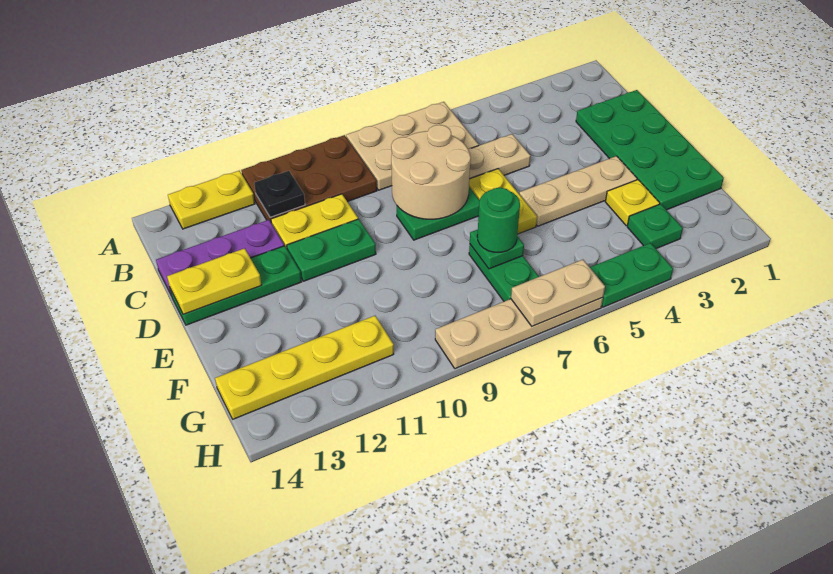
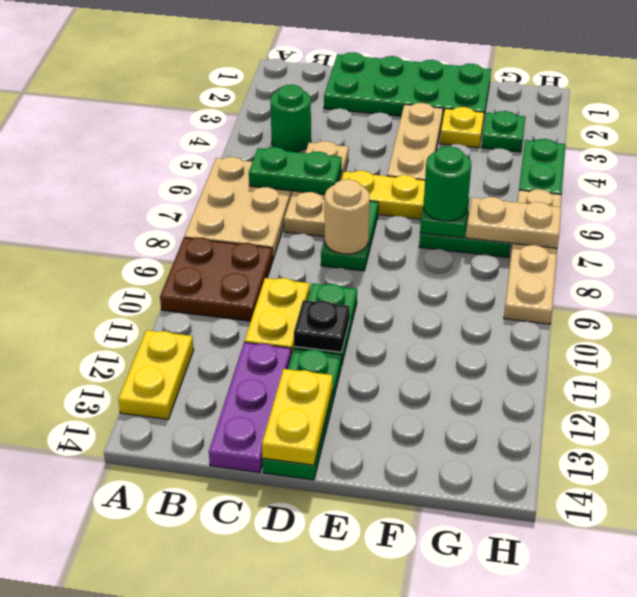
brown 2x3 plate [241,135,377,222] -> brown 2x2 plate [160,237,273,321]
none -> green 1x1 round brick [271,85,311,152]
none -> green 1x2 plate [249,147,342,194]
black 1x1 plate [254,171,305,217] -> black 1x1 plate moved to [294,300,350,352]
tan 2x2 round brick [391,125,471,219] -> tan 1x1 round brick [325,179,370,254]
yellow 1x4 plate [215,316,394,419] -> none
tan 1x2 plate [511,260,605,326] -> tan 1x2 plate turned to [466,197,561,248]

